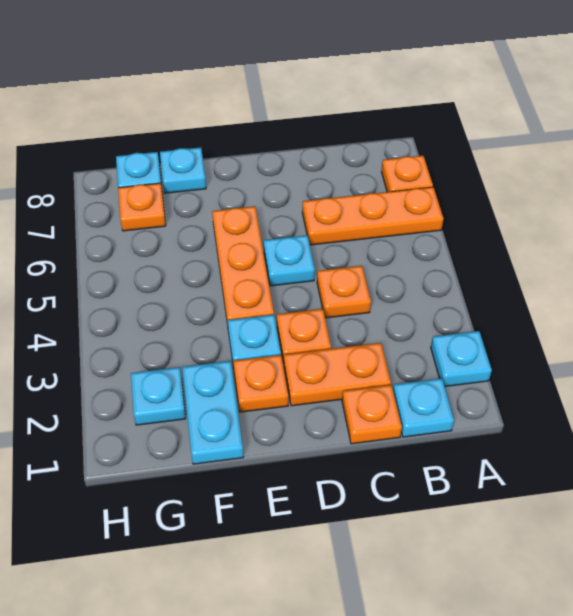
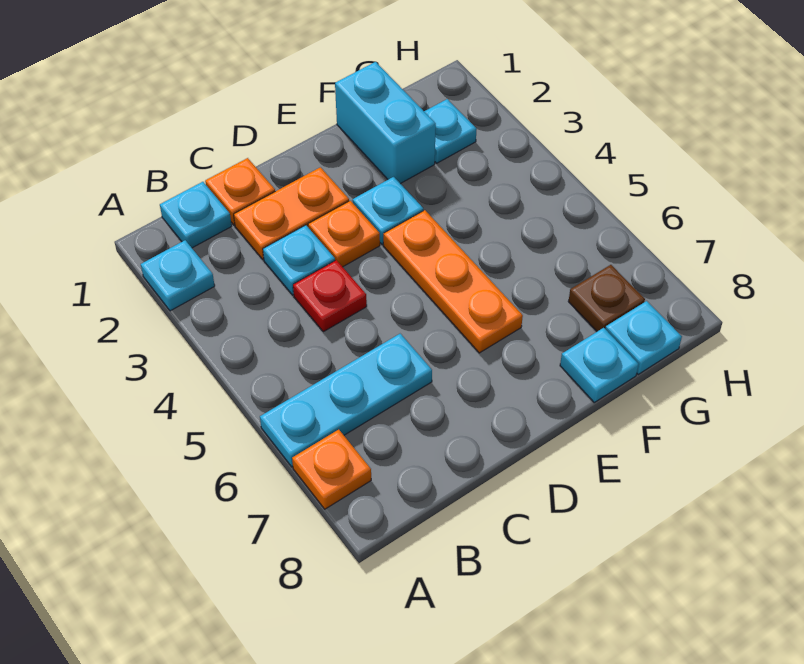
orange 1x3 plate [302,187,444,245] -> cyan 1x3 plate [260,334,432,467]
orange 1x1 plate [317,266,371,318] -> red 1x1 plate [293,260,367,332]
cyan 1x1 plate [264,235,315,286] -> cyan 1x1 plate moved to [263,225,335,295]
orange 1x1 plate [233,355,288,412] -> none
cyan 1x2 plate [182,361,243,464] -> cyan 1x2 brick [335,62,436,184]
orange 1x1 plate [118,183,166,231] -> brown 1x1 plate [568,265,645,331]

